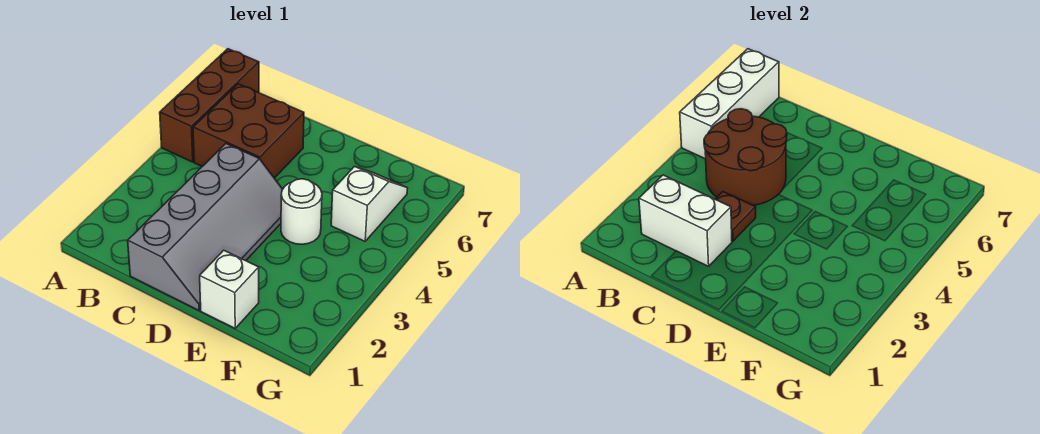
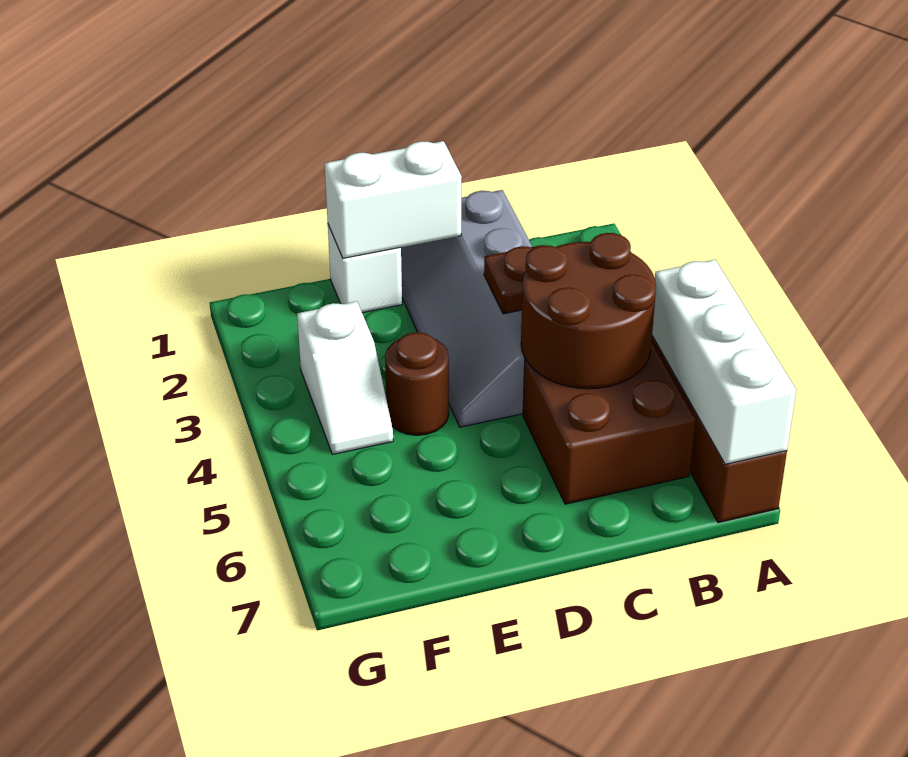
white 1x2 brick [639,175,732,266] -> white 1x2 brick moved to [325,141,462,258]
white 1x1 round brick [281,179,322,244] -> brown 1x1 round brick [385,332,449,435]
white 1x2 slope [331,167,407,241] -> white 1x2 slope moved to [297,301,393,454]

